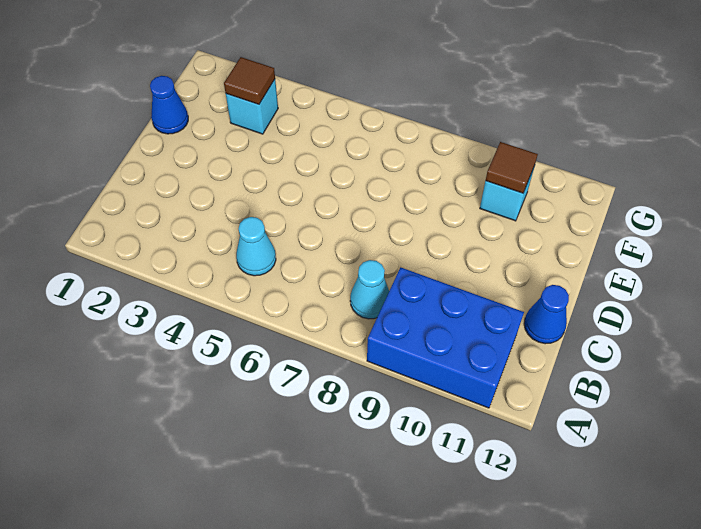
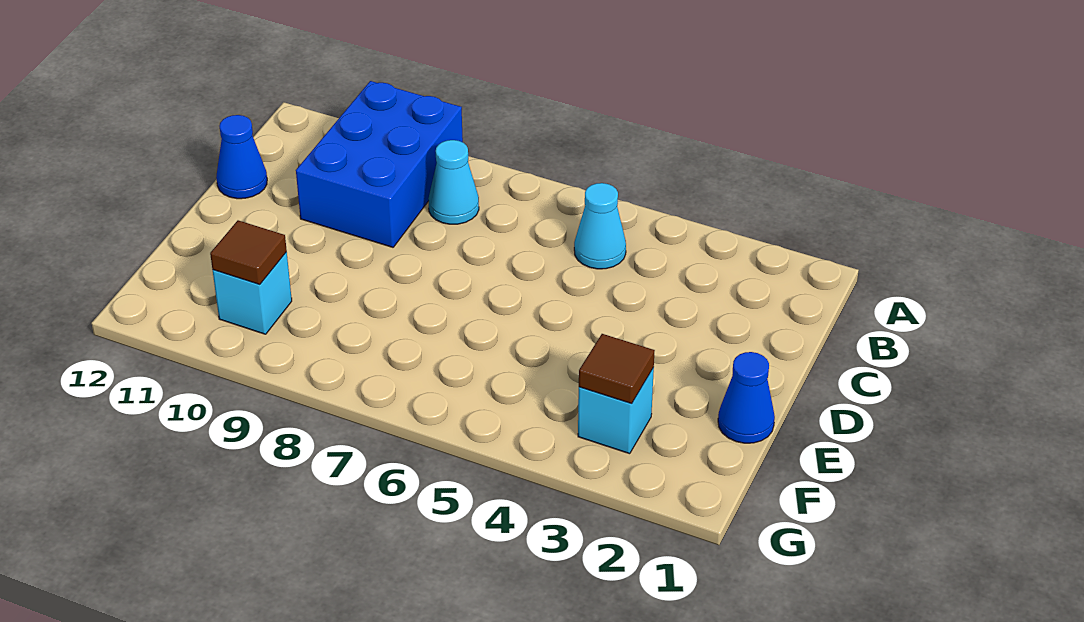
blue 2x3 brick [367,267,524,408] -> blue 2x3 brick turned to [296,81,463,247]

